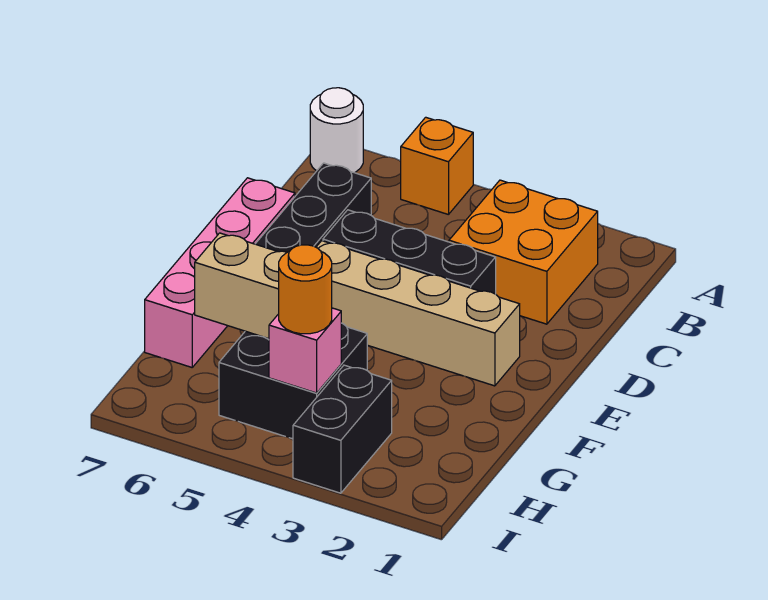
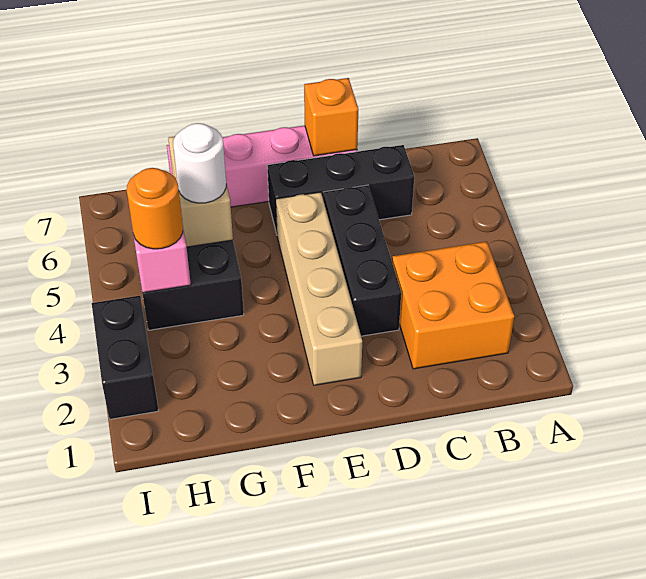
orange 1x1 brick [401,117,473,215] -> orange 1x1 brick moved to [304,78,358,156]
white 1x1 round brick [310,88,363,173] -> white 1x1 round brick moved to [173,123,226,203]
black 1x2 brick [293,365,392,493] -> black 1x2 brick turned to [92,296,159,419]

